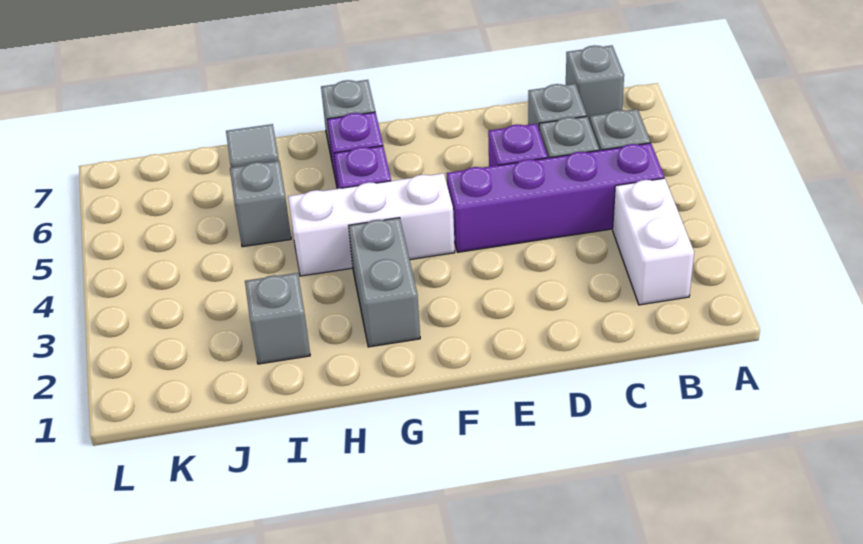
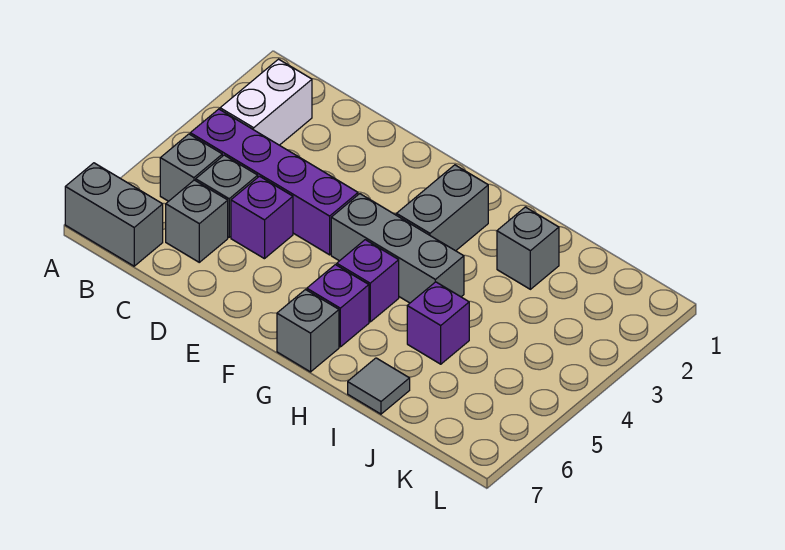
grey 1x1 brick [566,45,624,122] -> grey 1x2 brick [65,163,163,266]
white 1x3 brick [288,173,455,276] -> grey 1x3 brick [331,194,464,303]
grey 1x1 brick [230,161,291,247] -> purple 1x1 brick [407,282,469,364]

